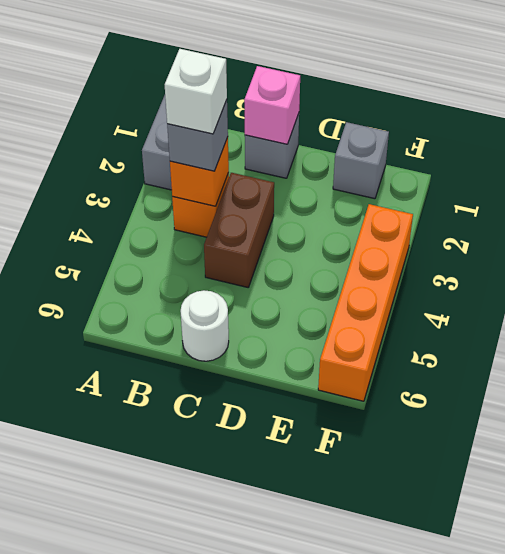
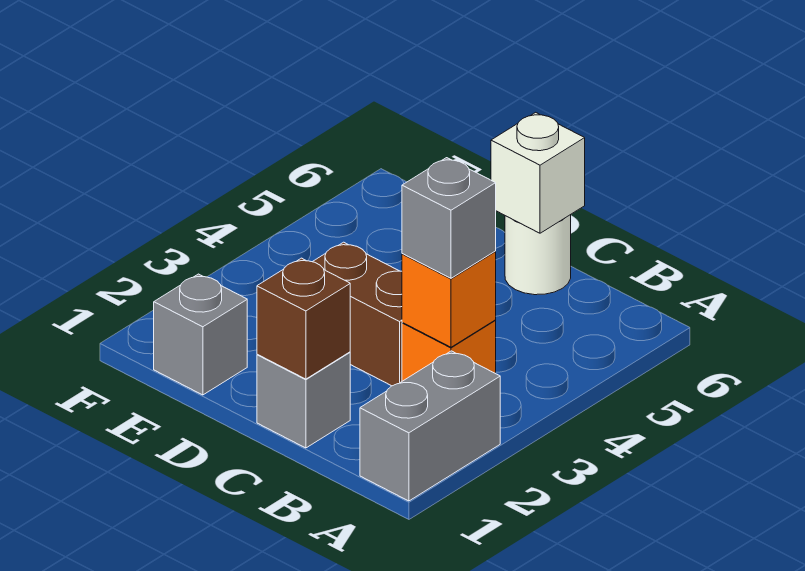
white 1x1 brick [165,49,227,134] -> white 1x1 brick moved to [491,112,585,233]
pink 1x1 brick [244,66,300,144] -> brown 1x1 brick [257,258,350,379]
brown 1x2 brick [204,173,274,287] -> brown 1x2 brick turned to [313,242,402,386]
orange 1x4 brick [318,204,413,401] -> none

